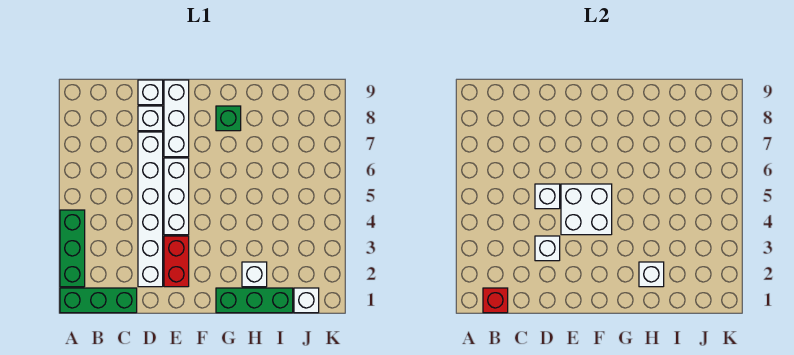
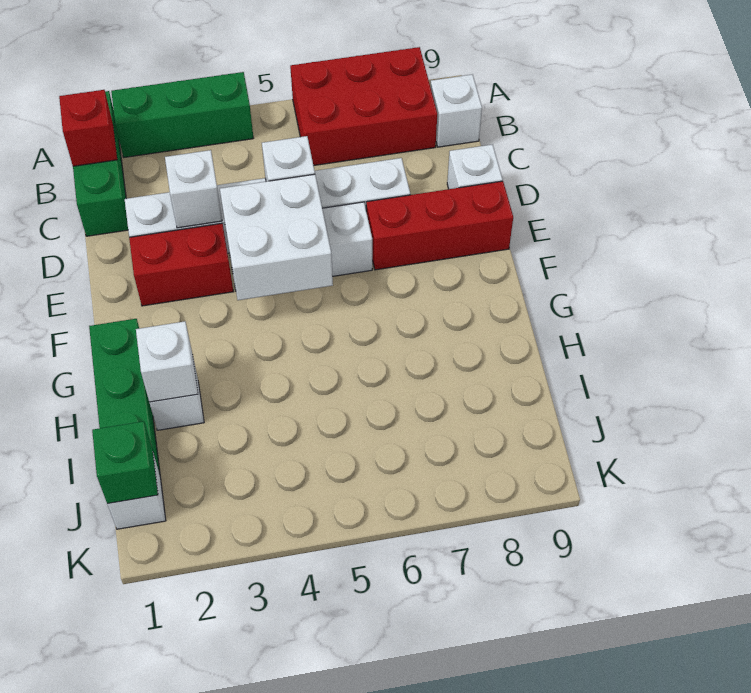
none -> red 2x3 brick [290,47,437,166]
white 1x1 brick [138,106,163,131] -> white 1x1 brick moved to [431,74,482,147]
white 1x3 brick [164,80,189,157] -> red 1x3 brick [366,181,513,270]
green 1x1 brick [216,106,241,131] -> green 1x1 brick moved to [92,421,158,504]

